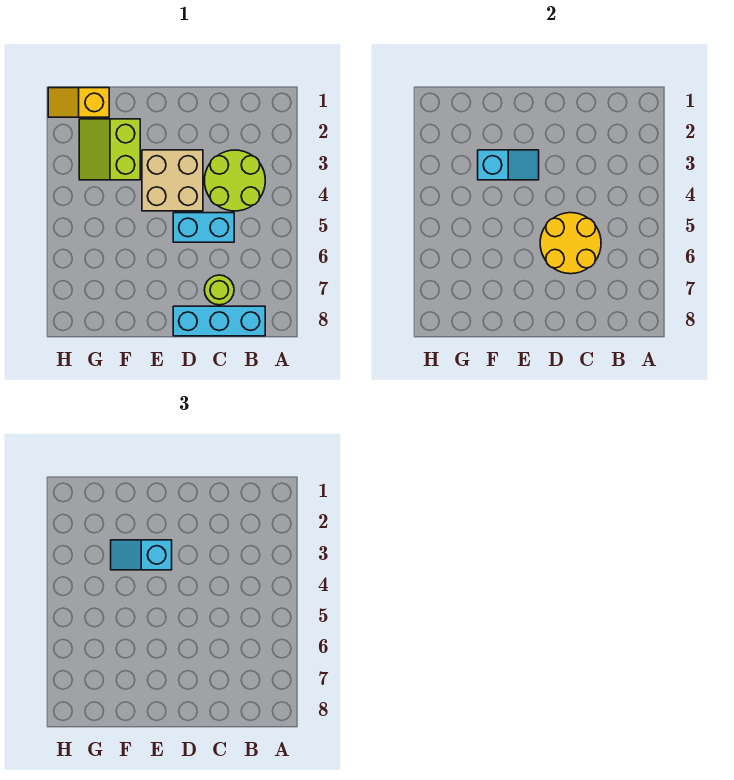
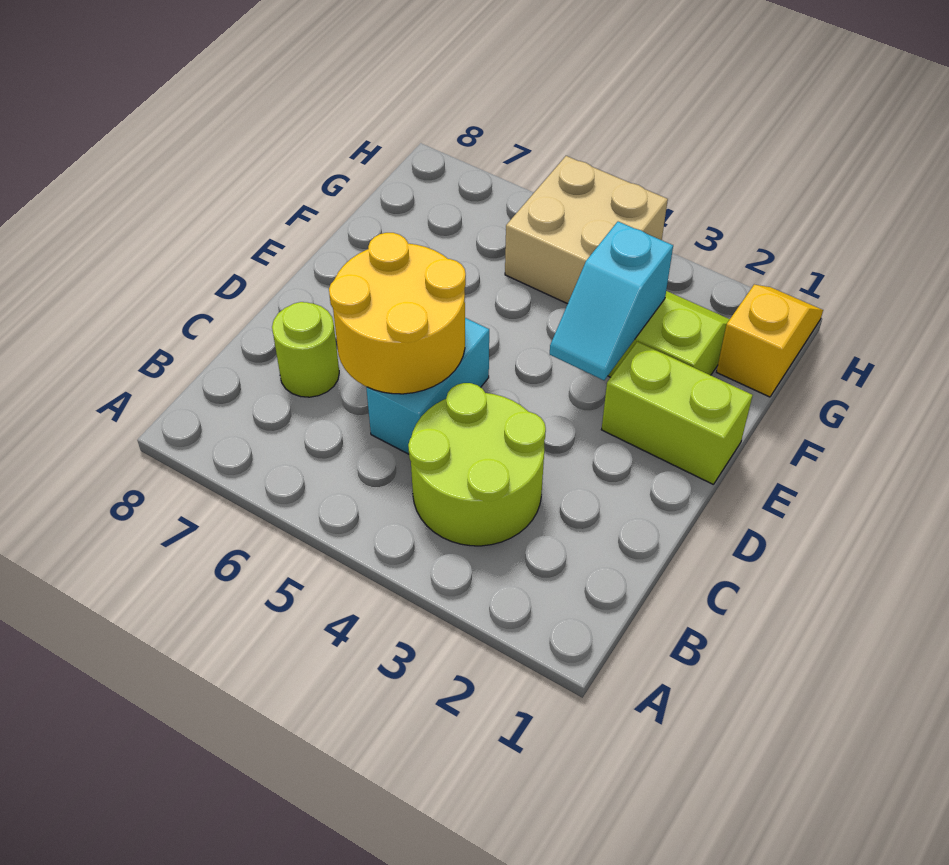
cyan 1x3 brick [173,306,265,336] -> none
tan 2x2 brick [142,150,203,211] -> tan 2x2 brick moved to [505,156,668,304]
none -> lime 1x2 brick [601,342,753,484]
cyan 1x2 slope [111,540,172,570] -> none

